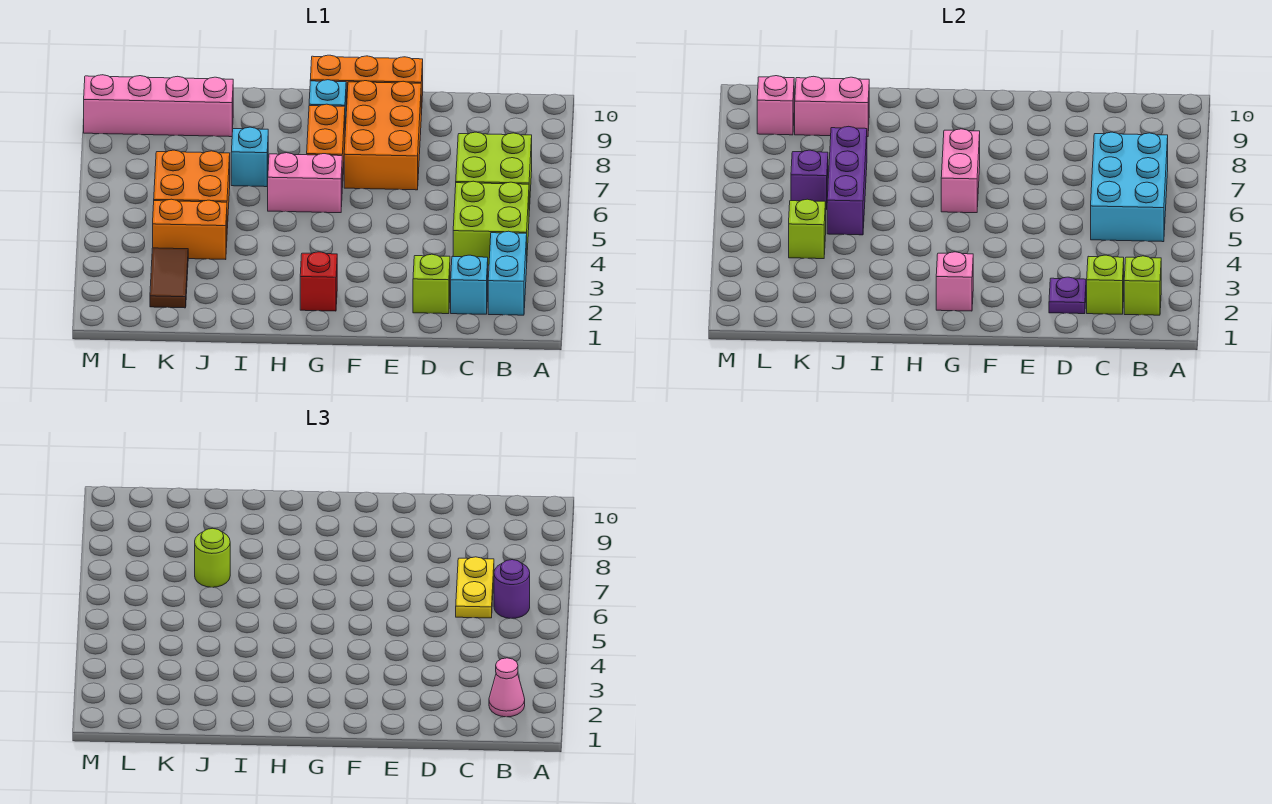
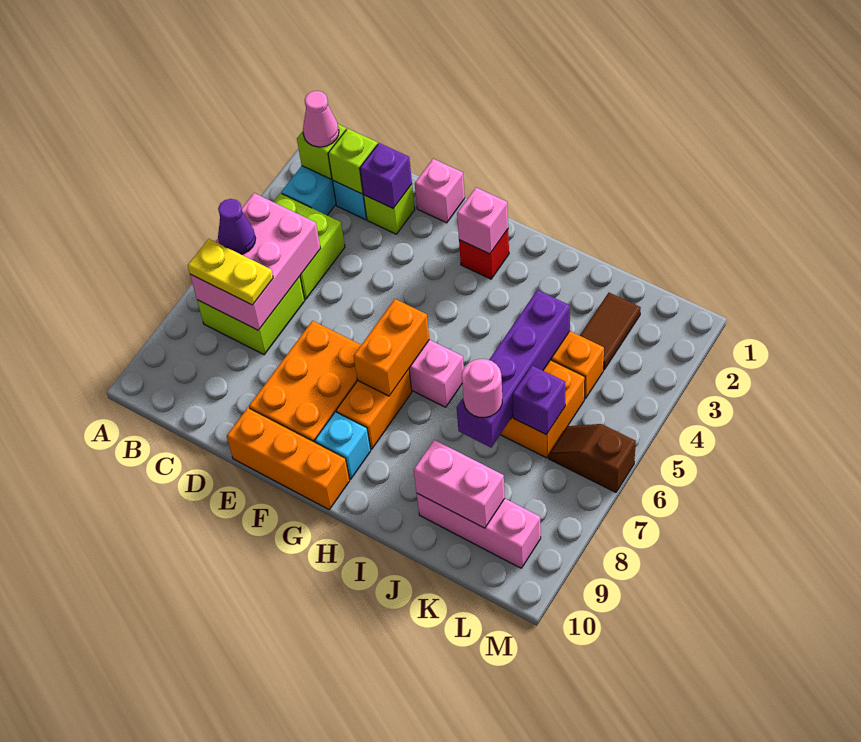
cyan 2x3 brick [1091,132,1168,242] -> pink 2x3 brick [190,193,321,330]
purple 1x1 round brick [494,560,530,618] -> purple 1x1 cone [218,199,256,254]
yellow 1x2 plate [456,557,494,618] -> yellow 1x2 plate turned to [188,239,273,305]
purple 1x1 plate [1049,277,1086,314] -> purple 1x1 brick [360,143,412,208]
pink 1x2 brick [941,129,980,213] -> orange 1x2 brick [354,299,429,396]
cyan 1x1 brick [231,127,268,187] -> none
purple 1x3 brick [827,126,867,235] -> purple 1x4 brick [457,290,570,447]
lime 1x1 round brick [195,528,230,587] -> pink 1x1 round brick [462,359,502,418]
pink 1x4 brick [84,75,233,137] -> pink 1x3 brick [417,494,541,568]
lime 1x1 brick [789,199,826,259] -> none
none -> brown 1x2 slope [548,424,636,492]
pink 1x1 brick [757,76,794,135] -> pink 1x1 brick moved to [415,159,465,223]

